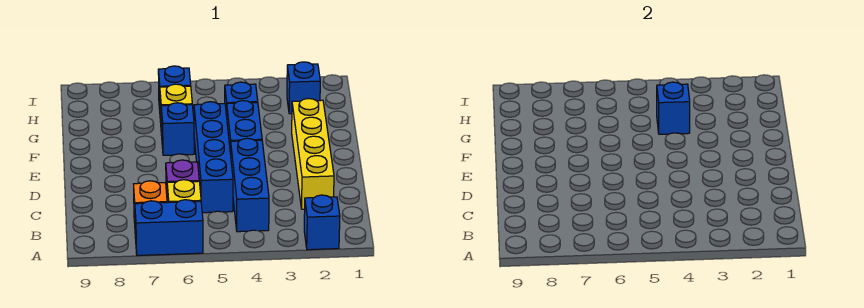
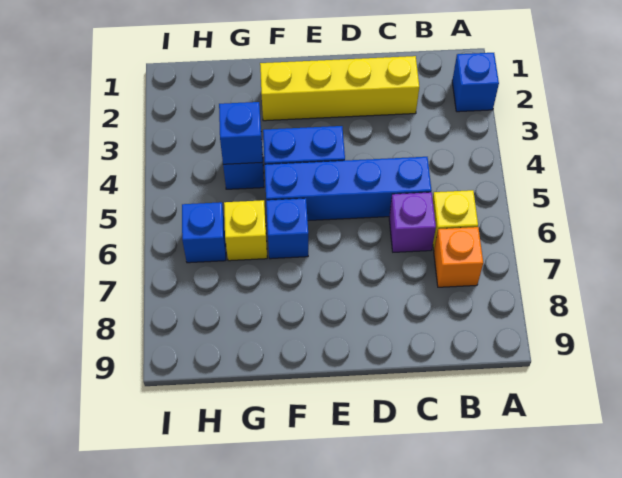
blue 1x2 brick [135,200,203,255] -> none
blue 1x3 brick [231,138,269,232] -> none
blue 1x1 brick [287,62,320,114] -> none

